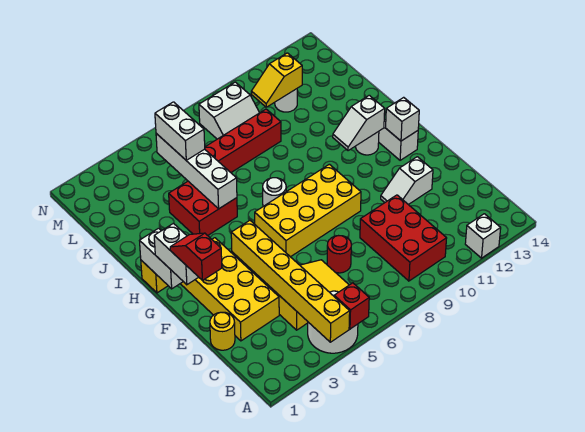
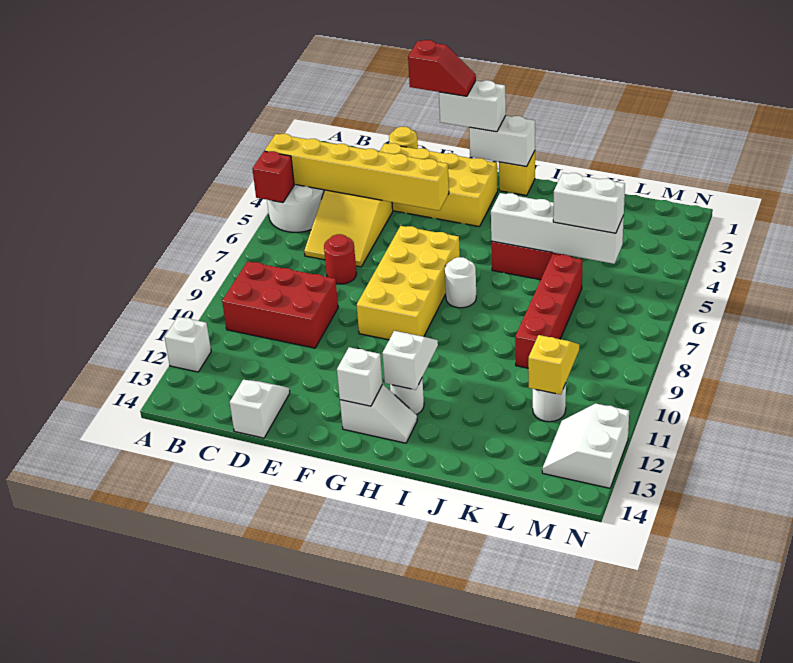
white 1x2 slope [381,157,433,205] -> white 1x2 slope moved to [230,380,290,438]
white 2x2 slope [199,82,259,139] -> white 2x2 slope moved to [542,403,629,488]

